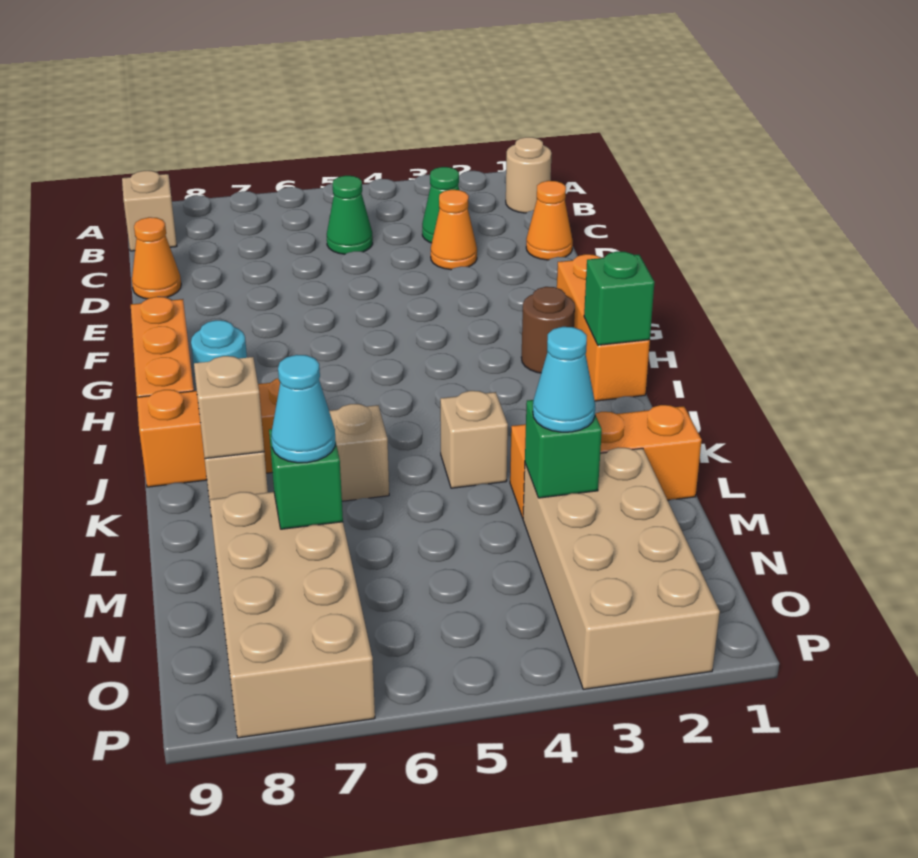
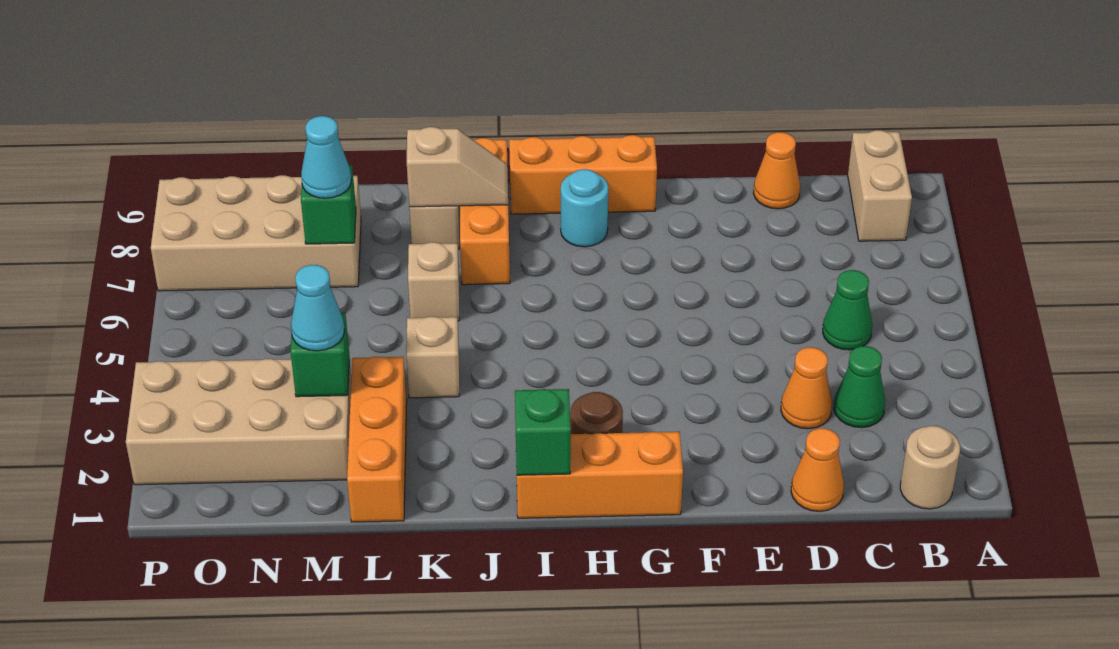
tan 1x1 brick [122,171,177,251] -> tan 1x2 brick [848,130,912,241]

